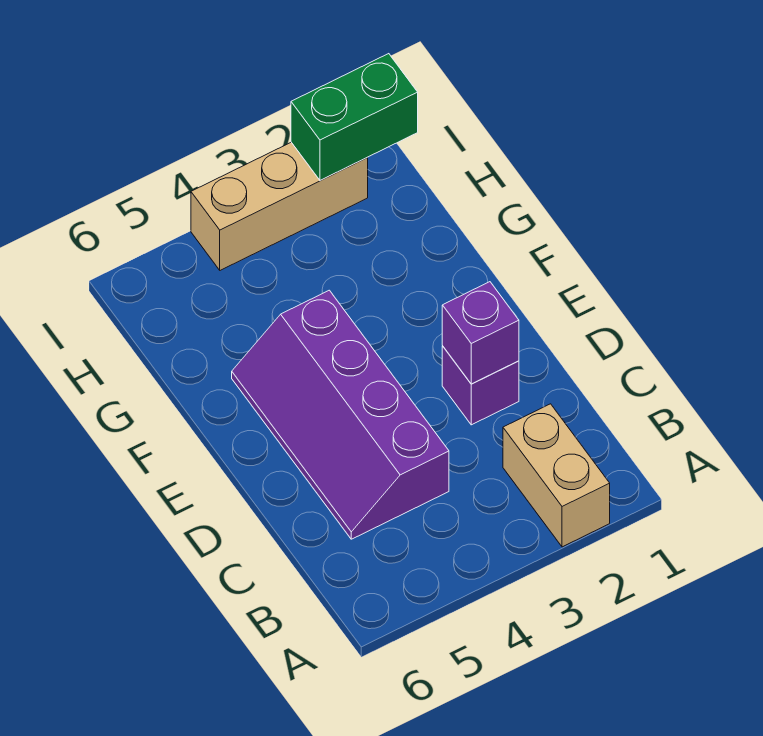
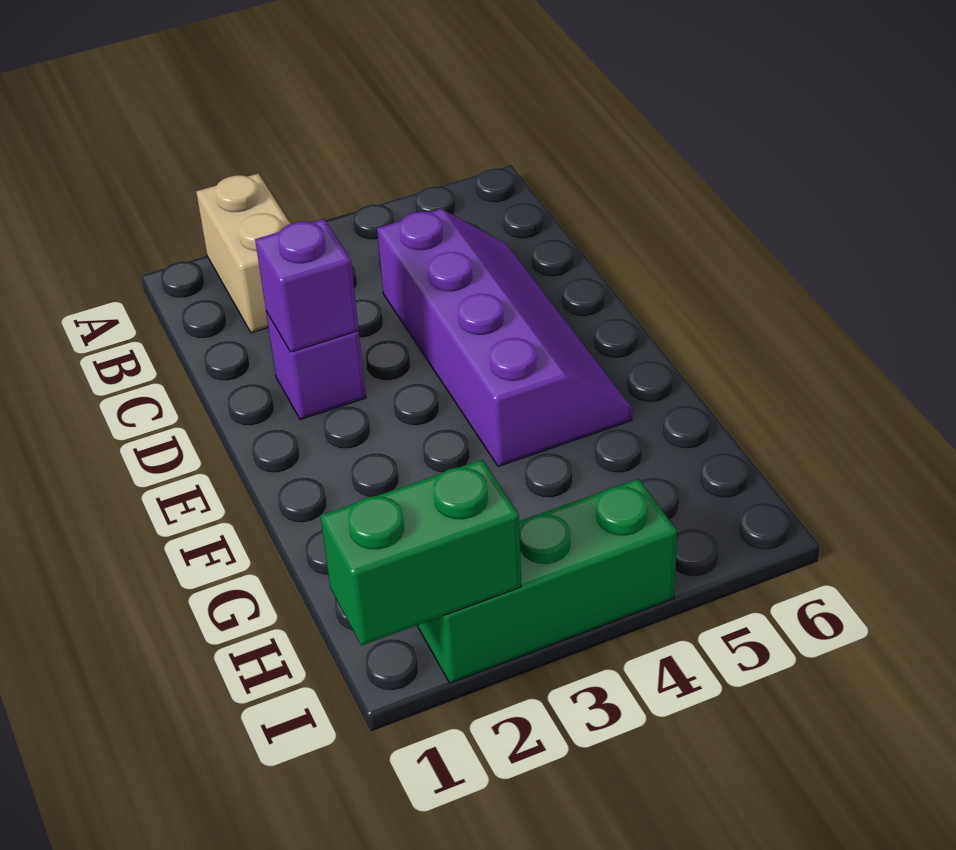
tan 1x3 brick [191,142,368,270] -> green 1x3 brick [418,479,677,683]

